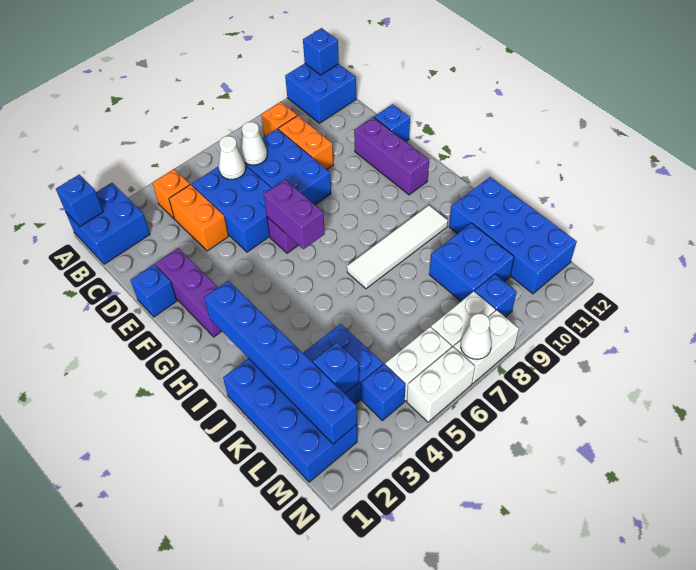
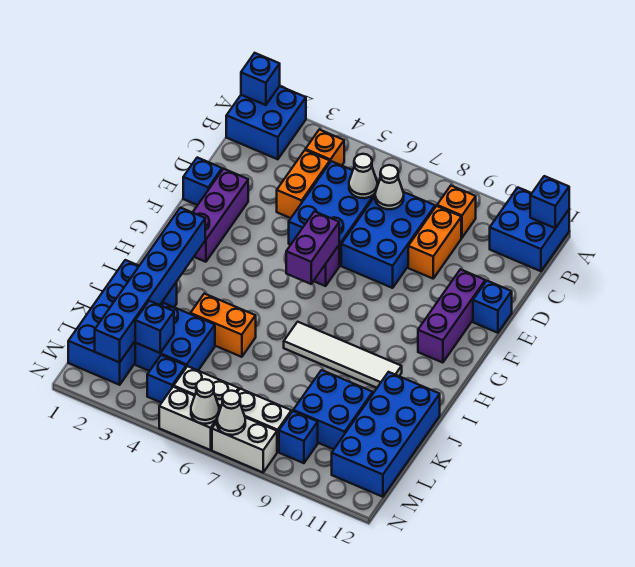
none -> orange 1x2 brick [190,294,256,357]
none -> white 1x1 cone [191,379,219,424]

